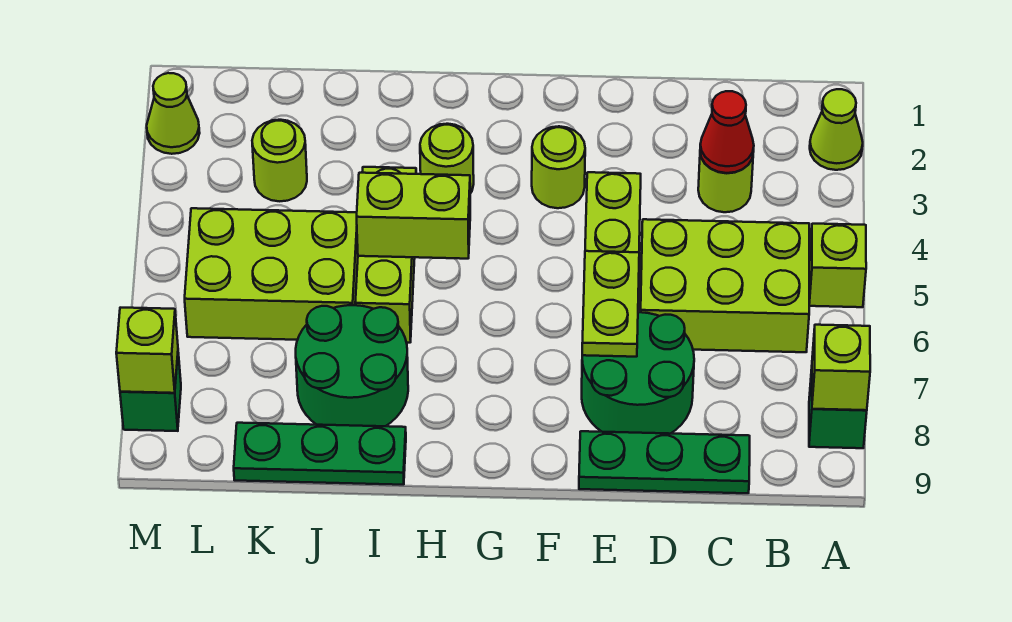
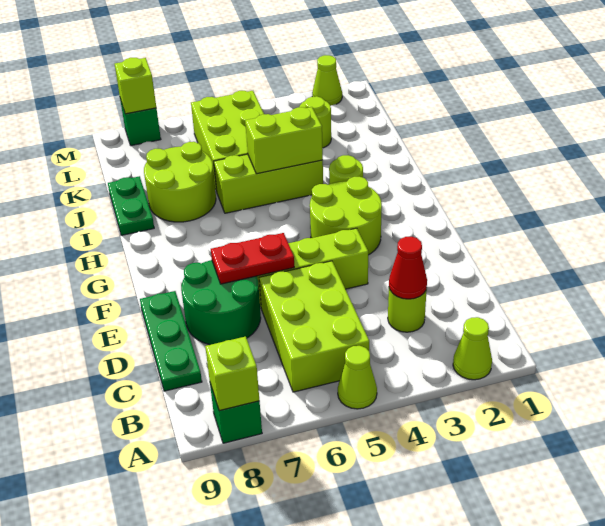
lime 1x1 brick [809,224,866,307] -> lime 1x1 cone [338,346,377,409]
lime 1x2 plate [582,251,639,357] -> red 1x2 plate [211,233,294,284]
lime 1x1 round brick [532,126,585,208] -> lime 2x2 round brick [310,177,382,255]
lime 1x2 brick [357,173,470,259] -> lime 1x2 brick turned to [245,107,323,174]
green 2x2 round brick [296,305,408,426] -> lime 2x2 round brick [144,142,216,222]
green 1x3 plate [234,423,406,485] -> green 1x2 plate [108,176,154,235]

